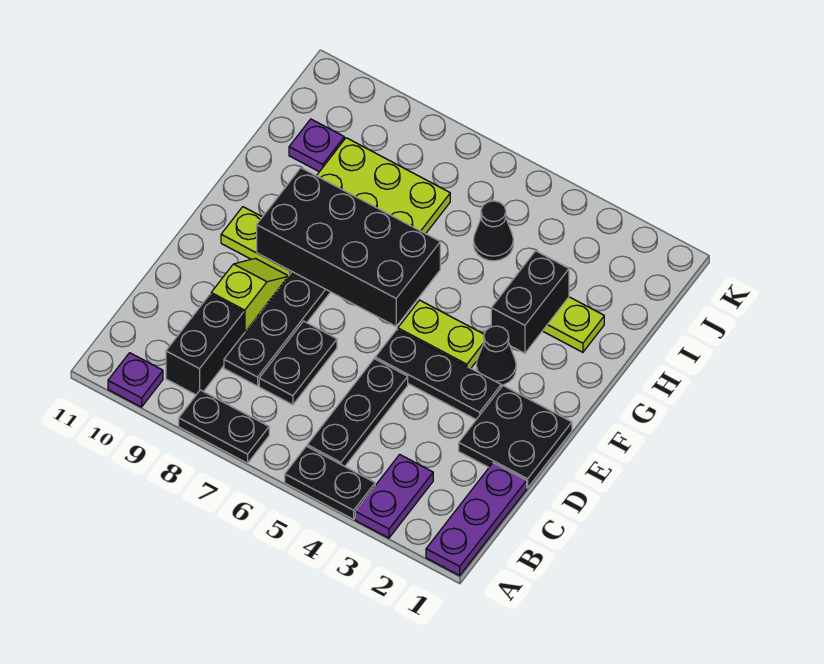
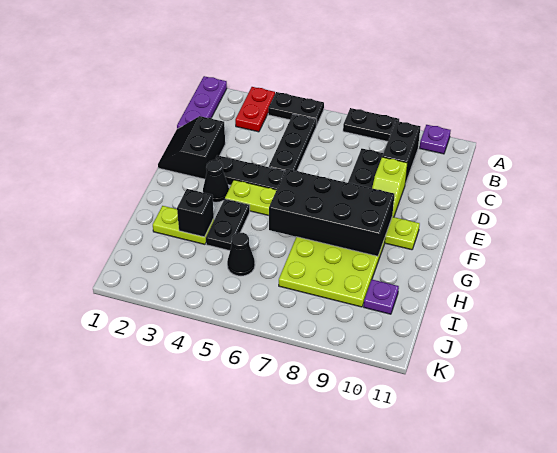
purple 1x2 plate [355,455,433,538] -> red 1x2 plate [235,87,275,132]
black 1x2 plate [259,321,337,405] -> black 1x2 plate moved to [206,199,250,251]
black 2x2 plate [459,386,572,488] -> black 2x2 slope [158,116,225,179]
black 1x2 brick [491,251,569,353] -> black 1x1 brick [177,189,214,237]

